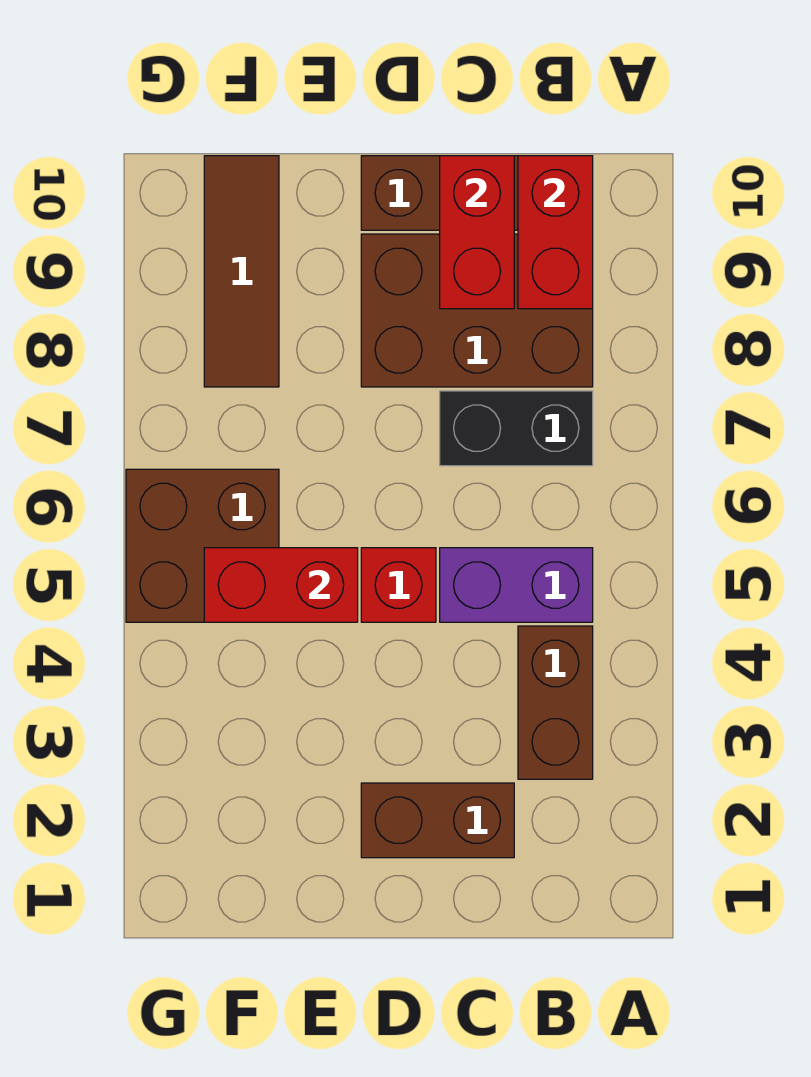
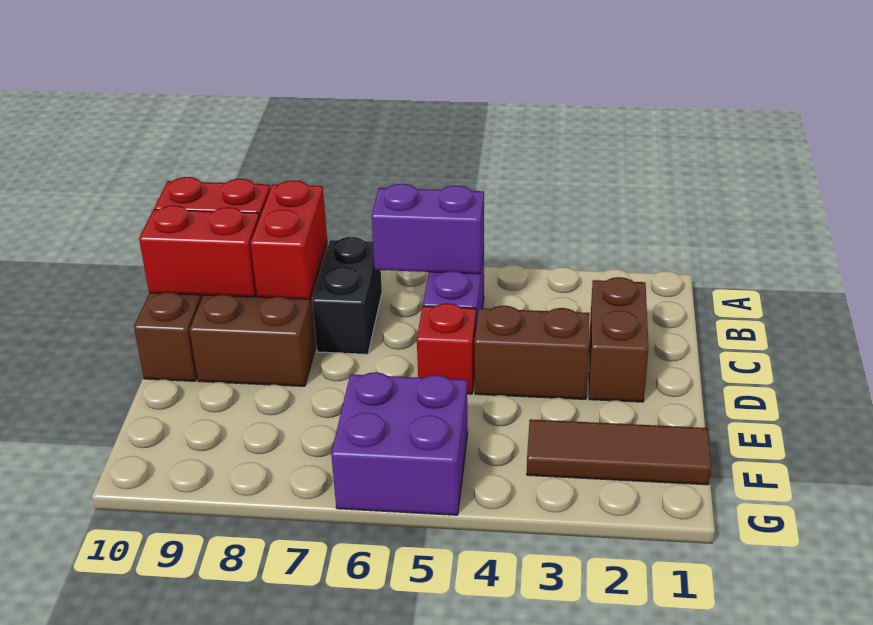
brown 1x2 brick [518,626,593,779] -> brown 1x2 brick moved to [475,306,590,399]
none -> purple 1x2 brick [372,184,484,274]
red 1x2 brick [204,548,358,622] -> red 1x2 brick moved to [250,180,327,299]
brown 2x2 brick [126,469,279,622] -> purple 2x2 brick [331,372,468,515]
brown 1x3 tile [204,156,279,387] -> brown 1x3 tile moved to [527,419,711,485]

